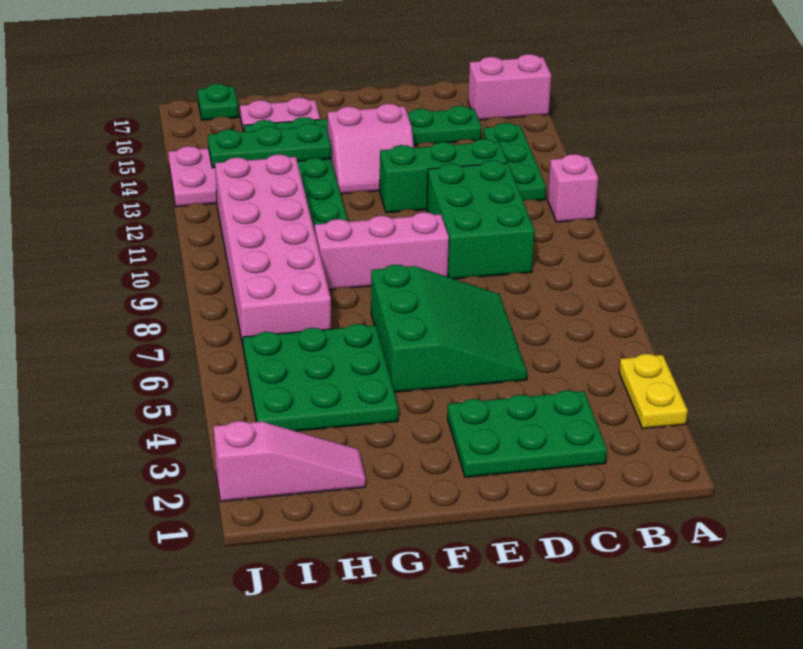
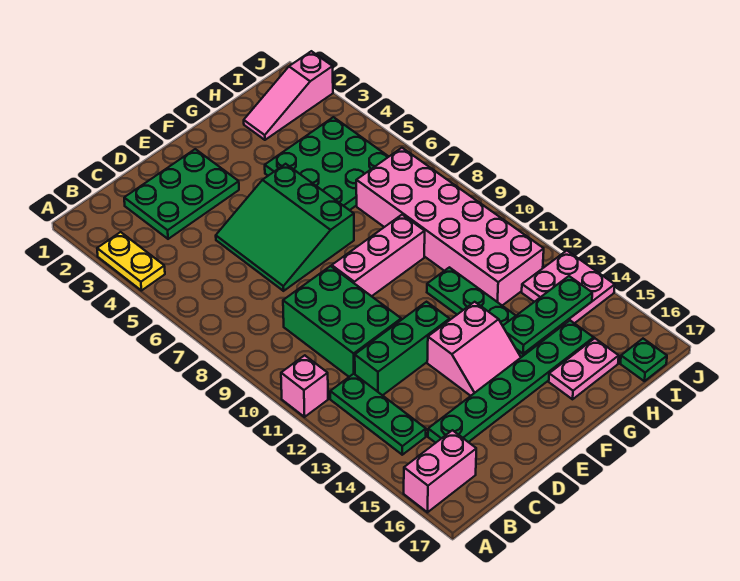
pink 2x2 slope [328,104,414,194] -> pink 2x2 slope turned to [427,302,521,396]

